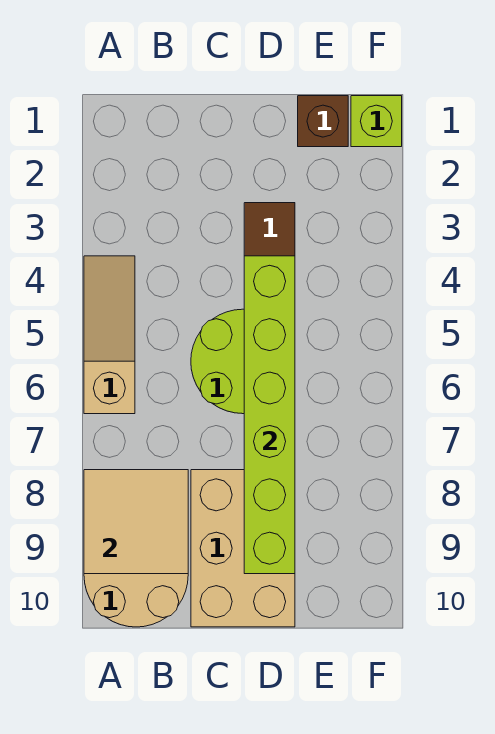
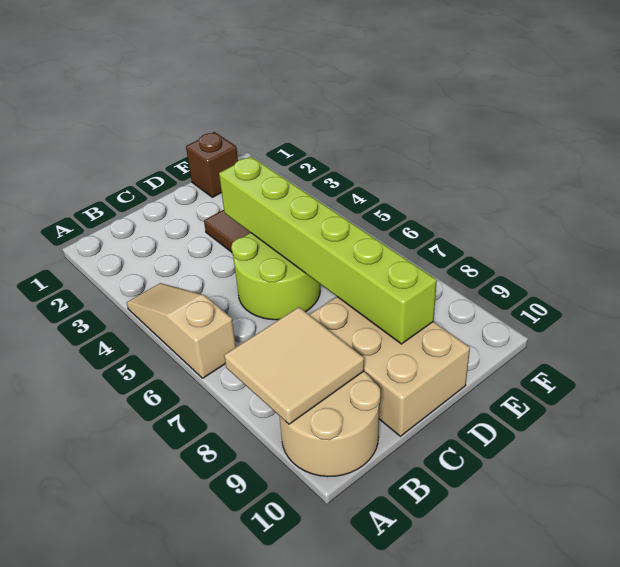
lime 1x1 brick [351,96,402,147] -> none

